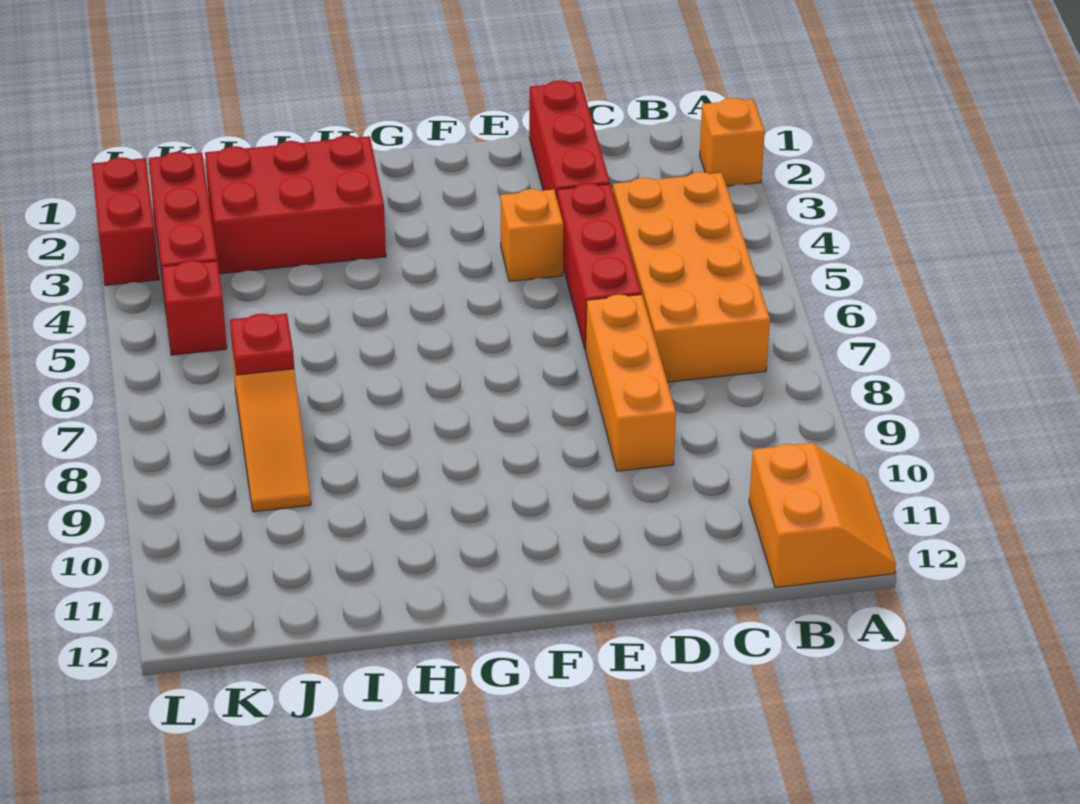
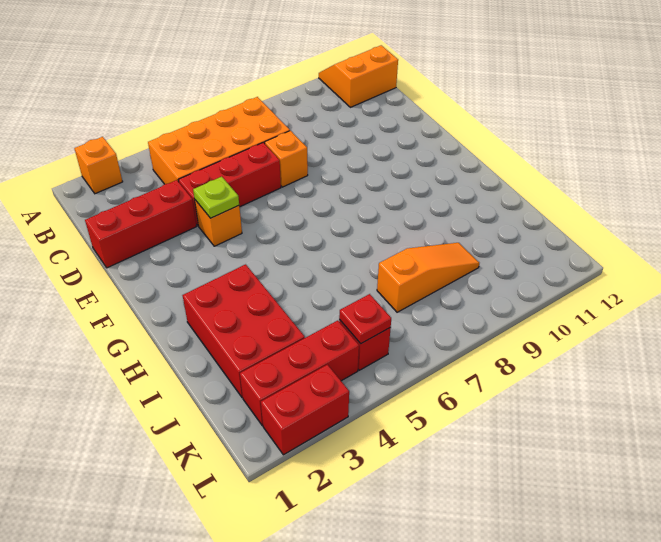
orange 1x3 brick [586,295,676,471] -> orange 1x1 brick [265,131,308,187]
none -> lime 1x1 plate [193,177,239,218]
red 1x1 plate [230,313,294,375] -> red 1x1 plate moved to [339,294,391,344]

